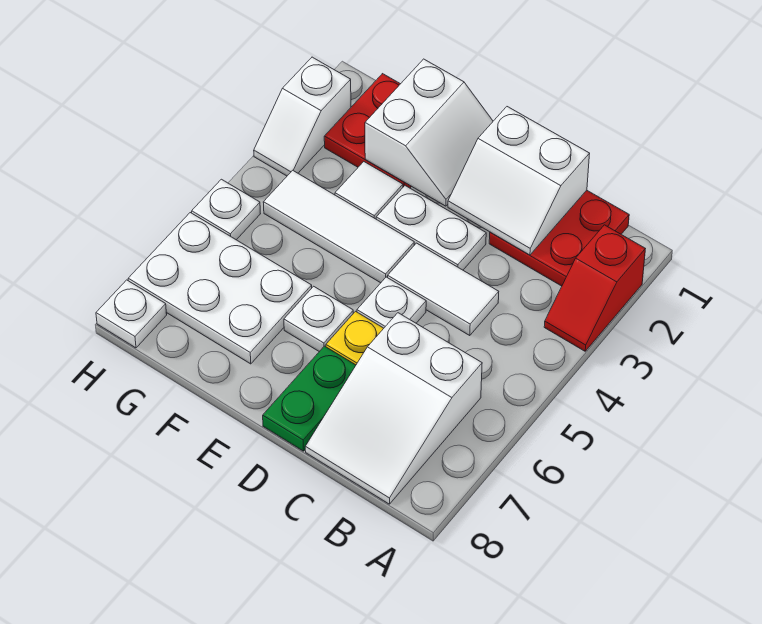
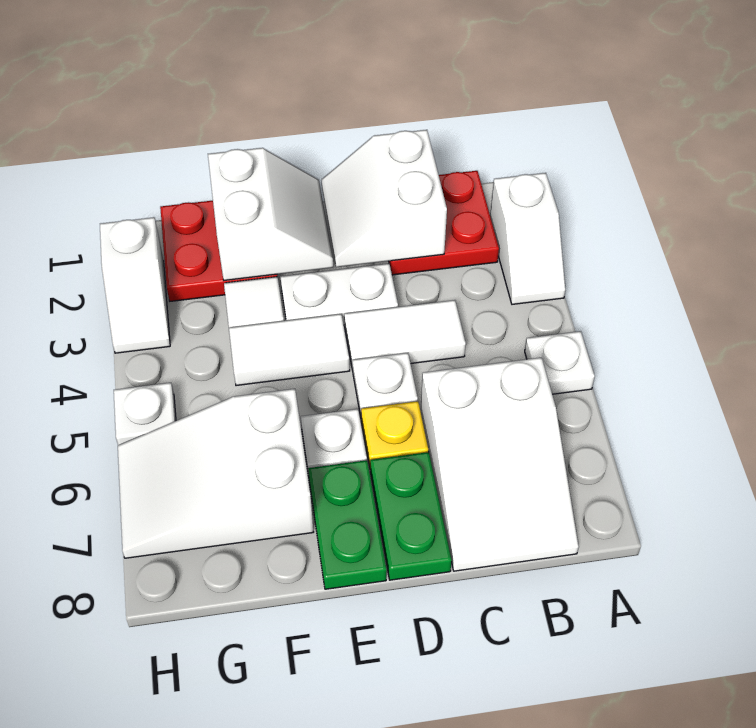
red 1x2 slope [544,225,645,351] -> white 1x2 slope [490,173,565,304]
white 2x2 slope [448,107,590,255] -> white 2x2 slope turned to [322,130,447,267]
white 1x3 tile [263,170,414,283] -> white 1x2 tile [229,314,350,386]
none -> green 1x2 plate [308,460,387,589]
white 2x3 plate [128,213,312,364] -> white 2x3 slope [118,389,313,558]
white 1x1 plate [96,280,167,348] -> white 1x1 plate moved to [525,331,595,394]

